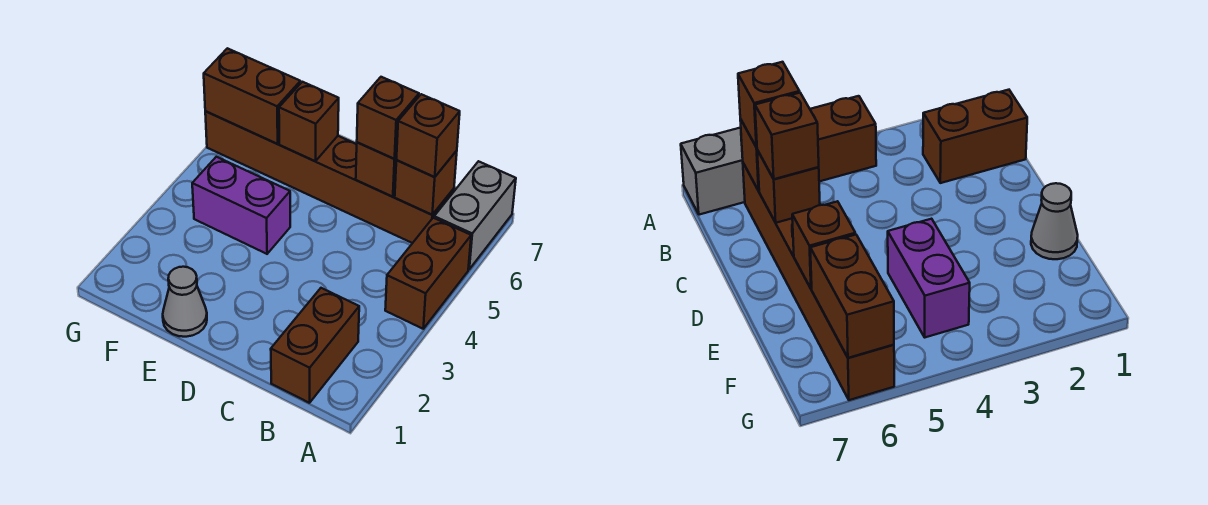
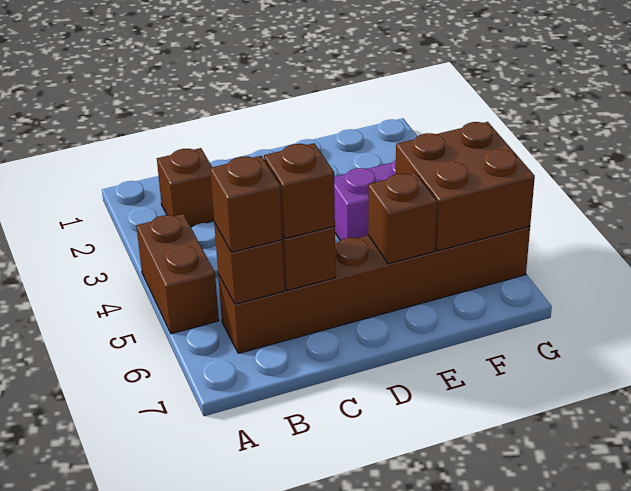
grey 1x2 brick [434,161,516,269] -> none
brown 1x2 brick [271,288,359,403] -> brown 1x1 brick [157,148,214,227]
grey 1x1 cone [163,267,207,337] -> none
brown 1x2 brick [204,48,300,144] -> brown 2x2 brick [396,122,535,251]

